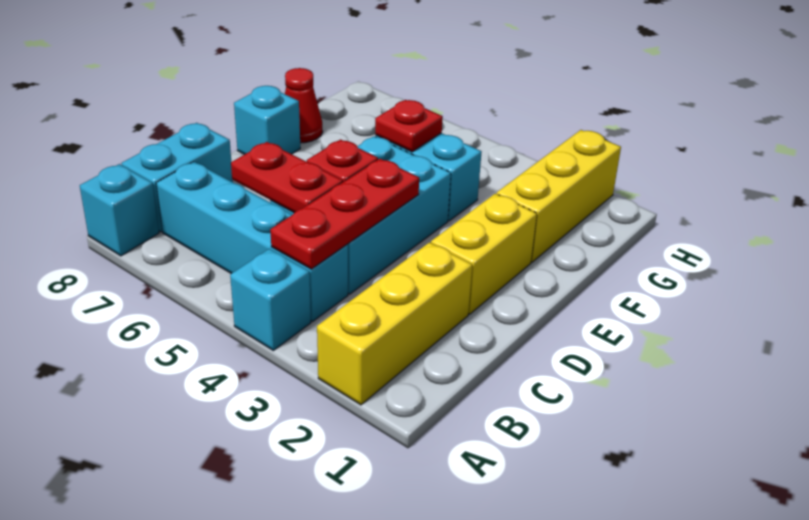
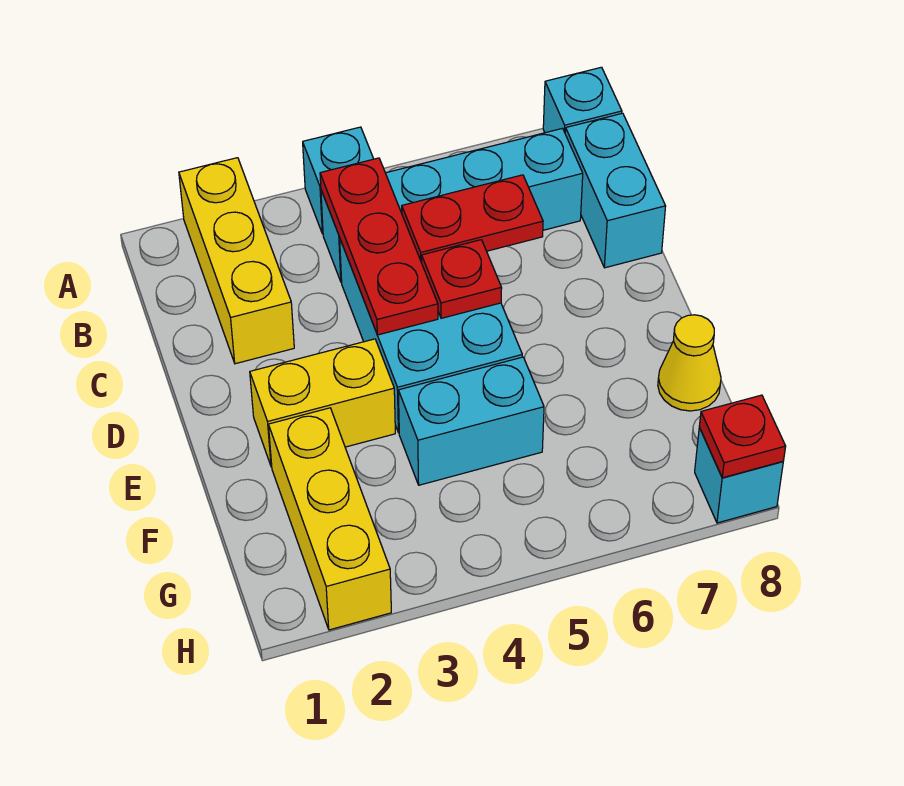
yellow 1x2 brick [431,194,537,314] -> yellow 1x2 brick turned to [250,339,395,467]
cyan 1x1 brick [234,86,300,154] -> cyan 1x1 brick moved to [695,428,783,523]
red 1x1 plate [375,100,443,152] -> red 1x1 plate moved to [699,395,786,478]
red 1x1 cone [285,68,323,143] -> yellow 1x1 cone [658,315,721,411]

